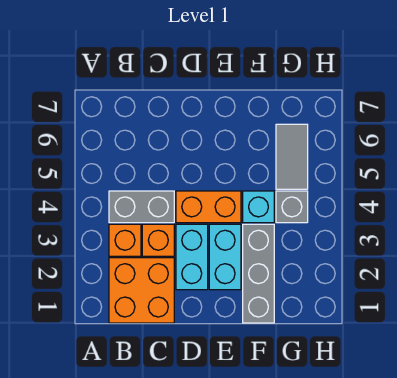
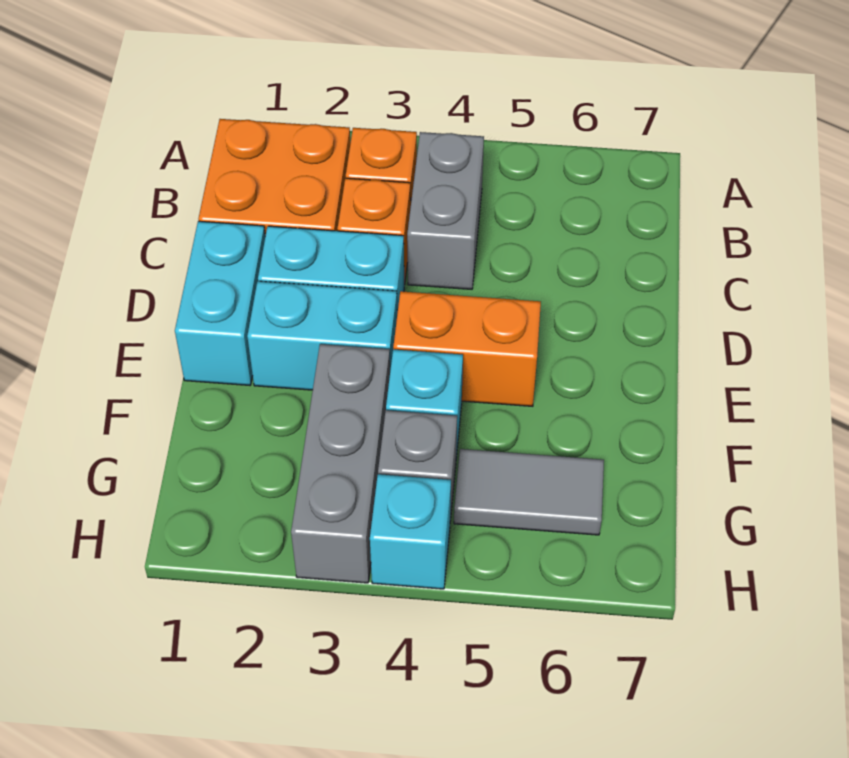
none -> cyan 1x2 brick [175,221,265,385]
orange 1x2 brick [176,191,241,223] -> orange 1x2 brick turned to [393,291,541,406]
grey 1x3 brick [243,224,274,323] -> grey 1x3 brick turned to [291,344,390,583]
none -> cyan 1x1 brick [370,474,451,589]

